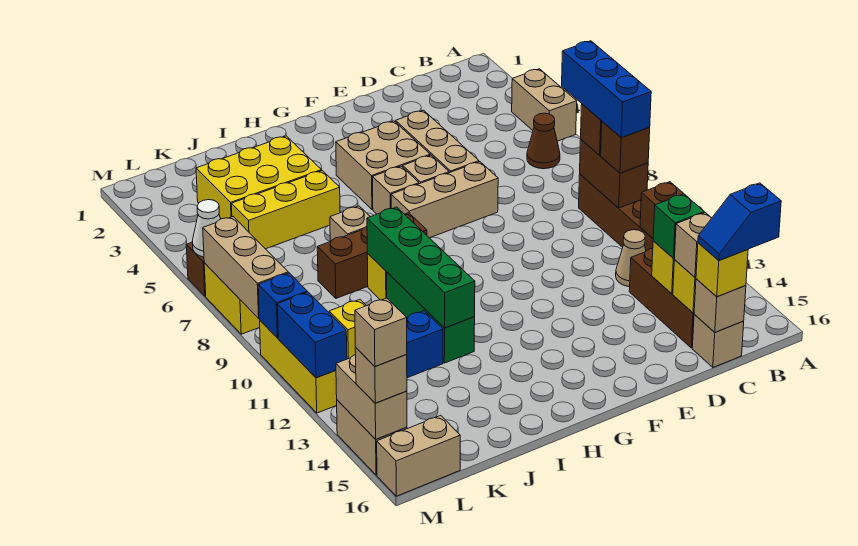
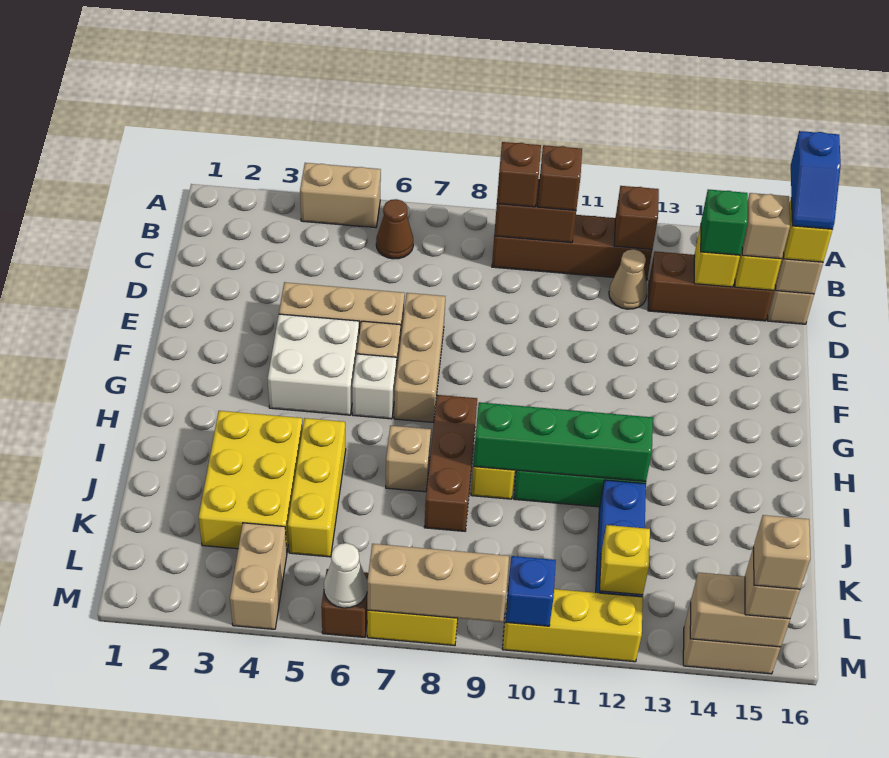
blue 1x3 brick [562,41,651,137] -> none
tan 2x2 brick [336,121,430,209] -> white 2x2 brick [268,314,359,415]
tan 1x1 brick [373,166,419,214] -> white 1x1 brick [352,354,397,419]
tan 1x2 brick [377,415,460,496] -> tan 1x2 brick moved to [230,523,287,629]
blue 1x2 brick [277,292,347,378] -> none

